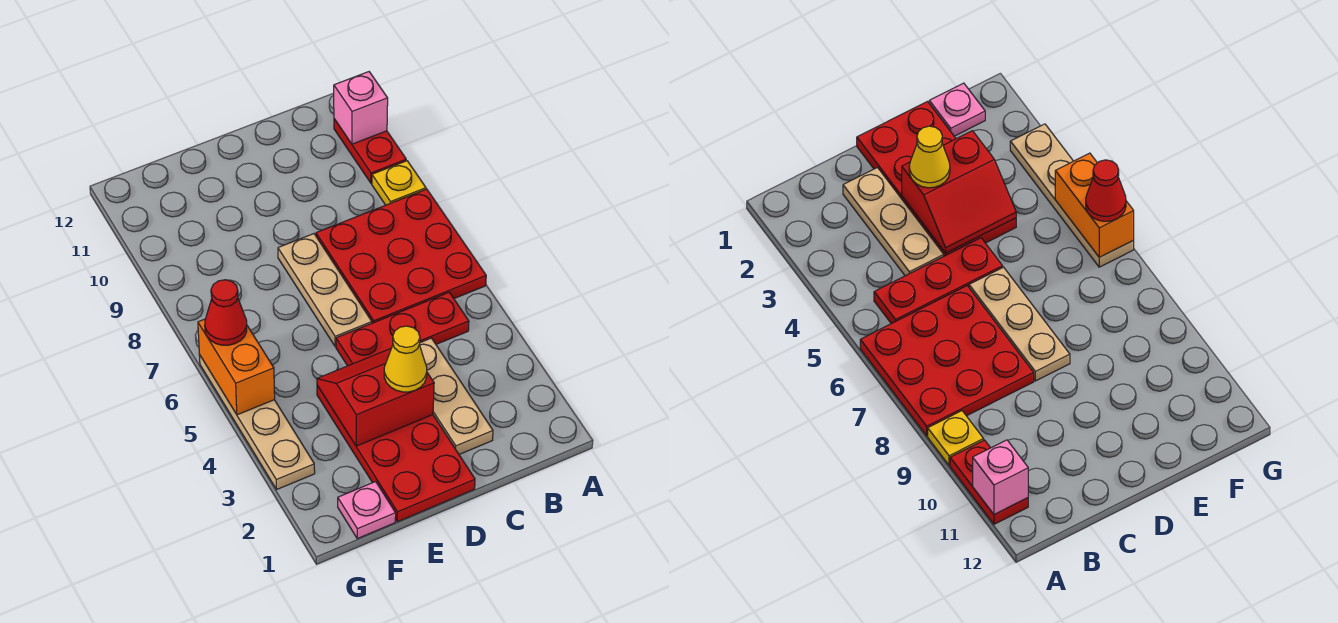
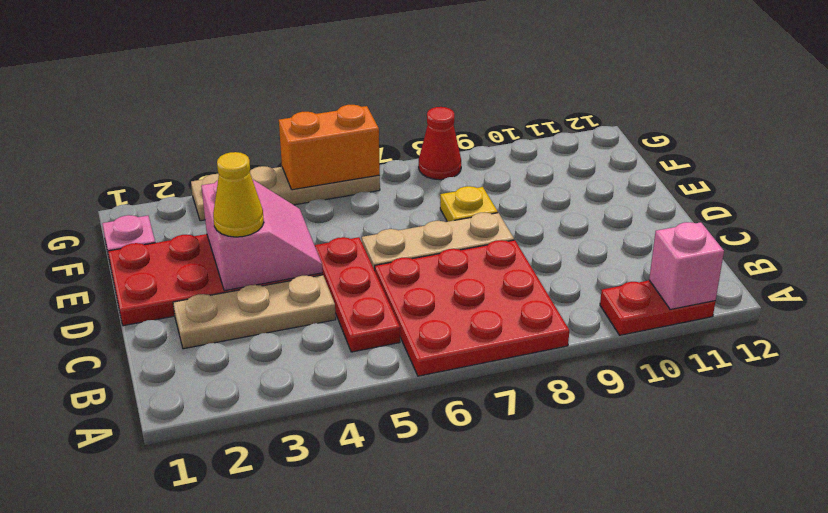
yellow 1x1 plate [372,161,426,205] -> yellow 1x1 plate moved to [440,186,498,222]
red 2x2 slope [317,349,434,446] -> pink 2x2 slope [201,179,323,291]
red 1x1 cone [205,280,247,345] -> red 1x1 cone moved to [419,107,461,180]

